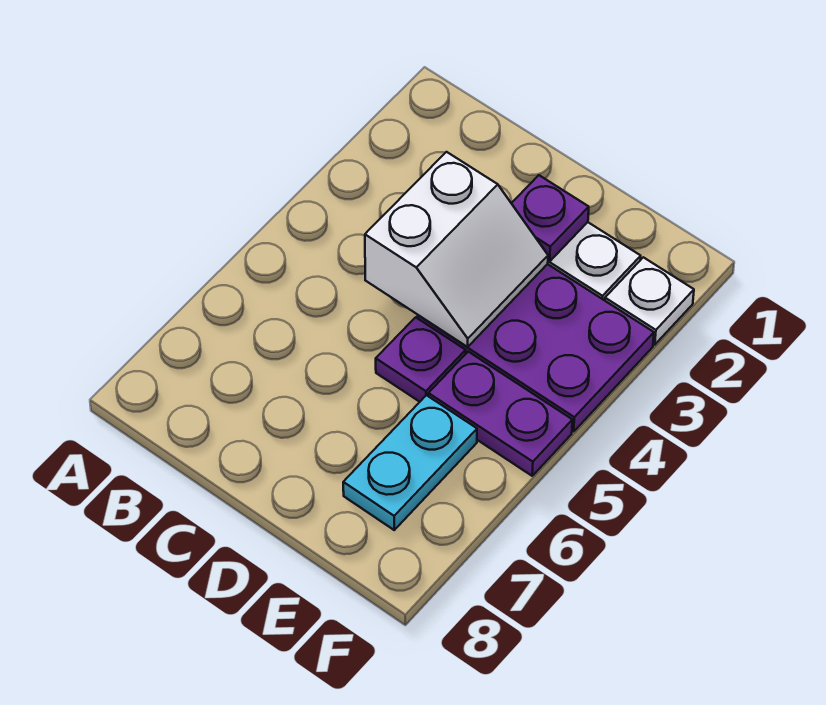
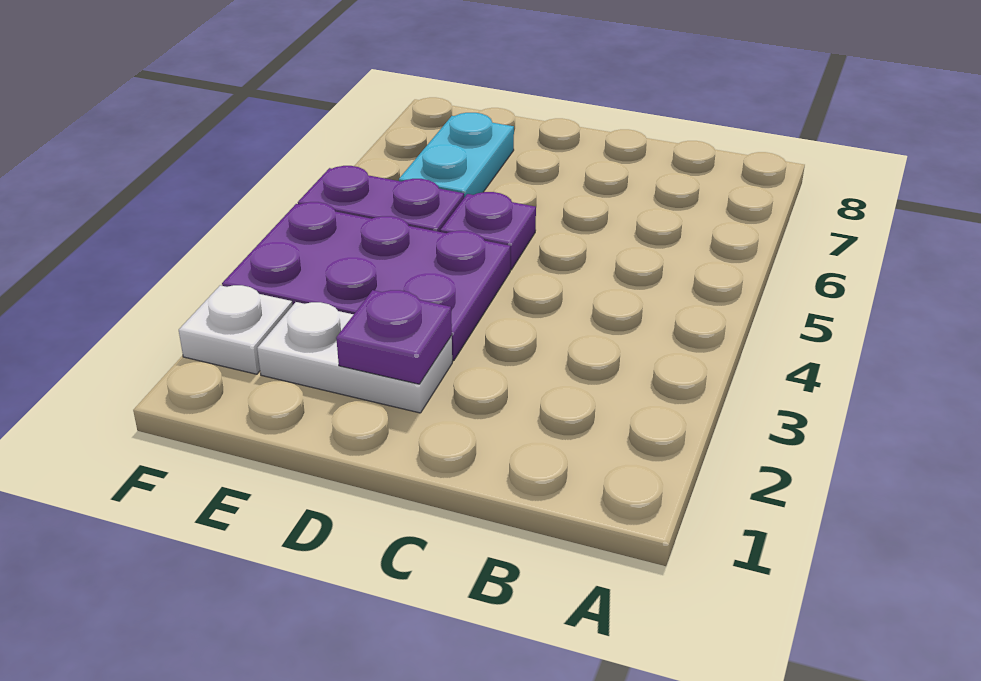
white 2x2 slope [365,152,548,347] -> none

